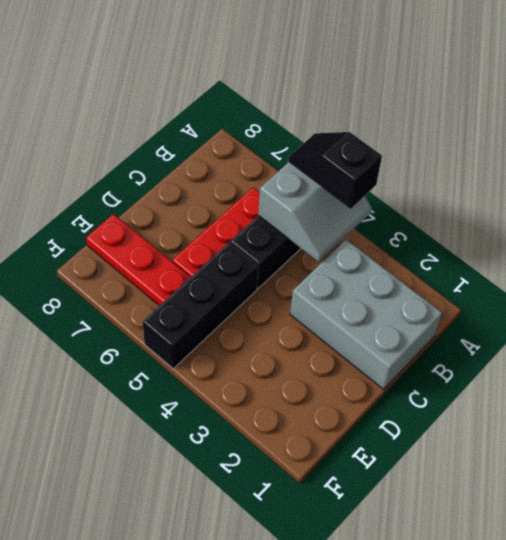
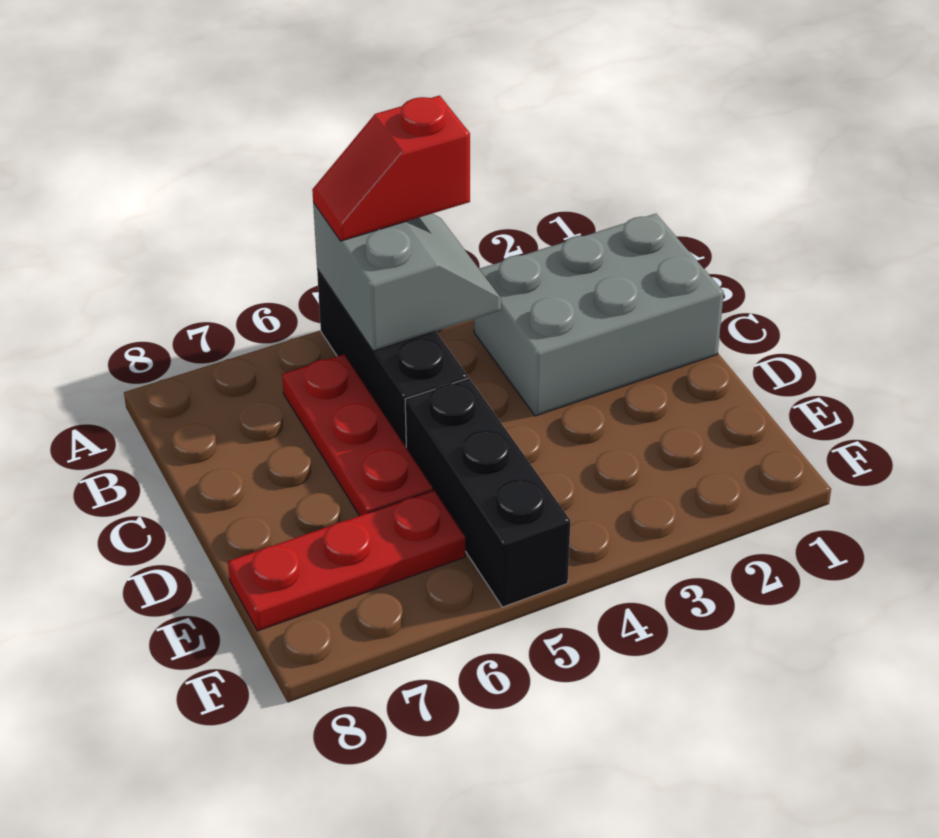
black 1x2 slope [288,132,382,209] -> red 1x2 slope [312,95,470,241]

